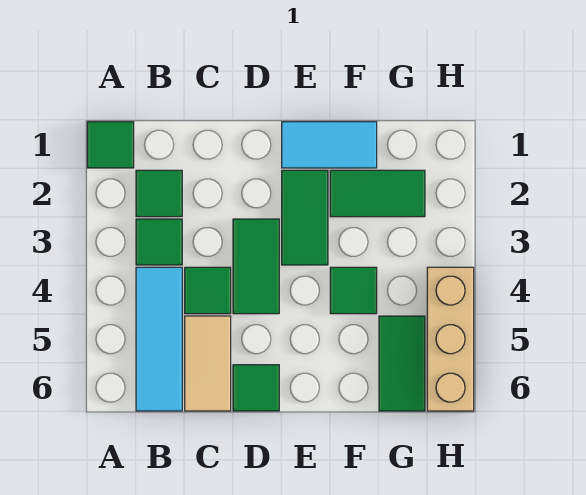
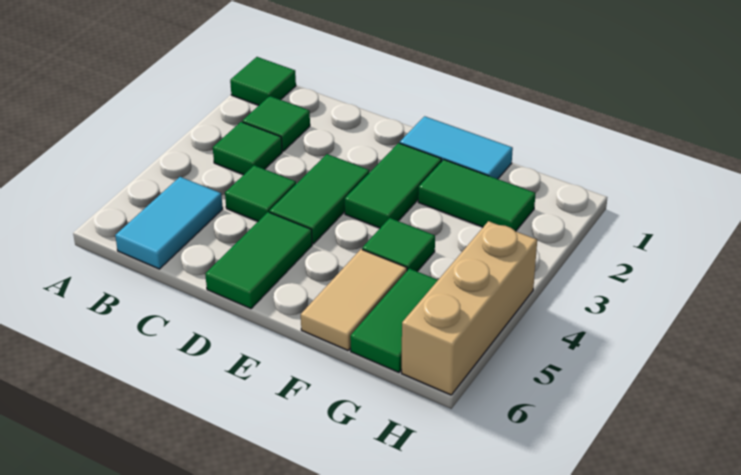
cyan 1x3 tile [136,267,182,411] -> cyan 1x2 tile [115,177,223,269]
tan 1x2 tile [185,316,231,411] -> tan 1x2 tile moved to [301,249,407,350]
green 1x1 tile [233,365,279,411] -> green 1x2 tile [205,212,312,309]

